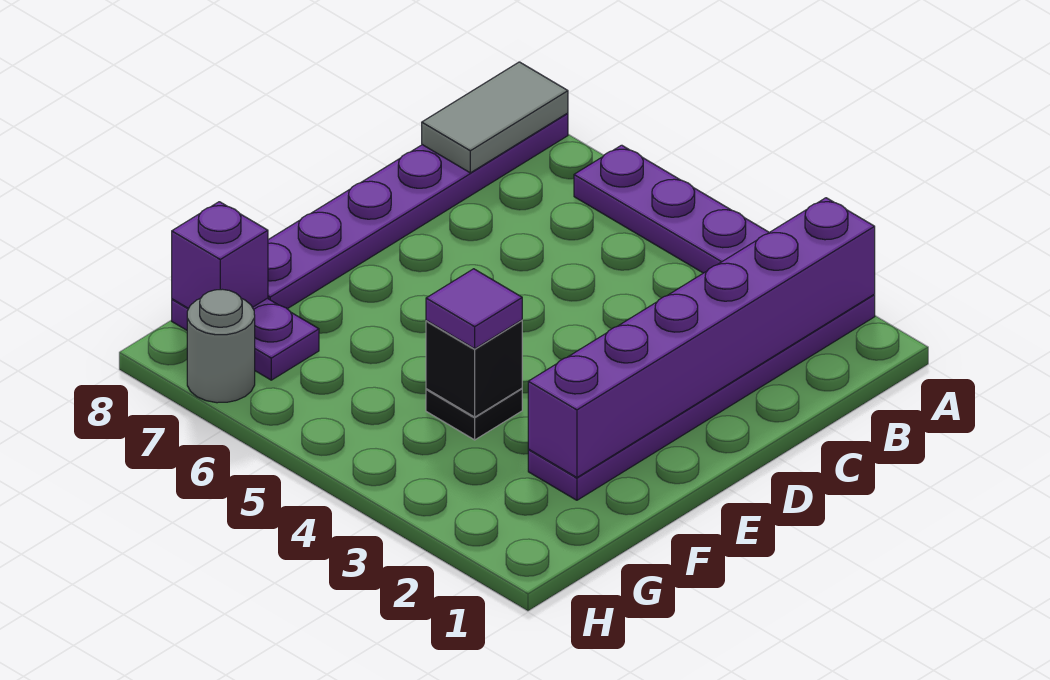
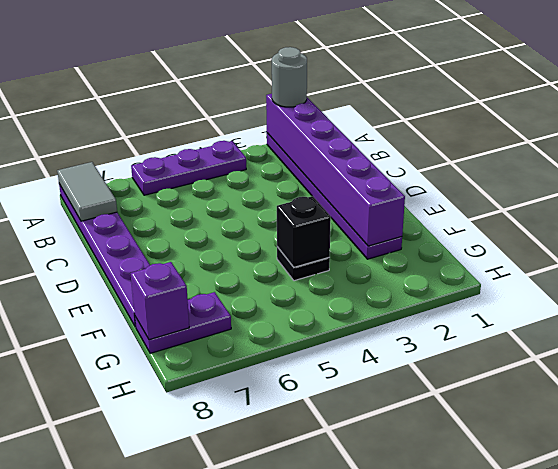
purple 1x1 tile [426,269,522,349] -> none
grey 1x1 round brick [187,289,255,403] -> grey 1x1 round brick moved to [272,47,307,107]

